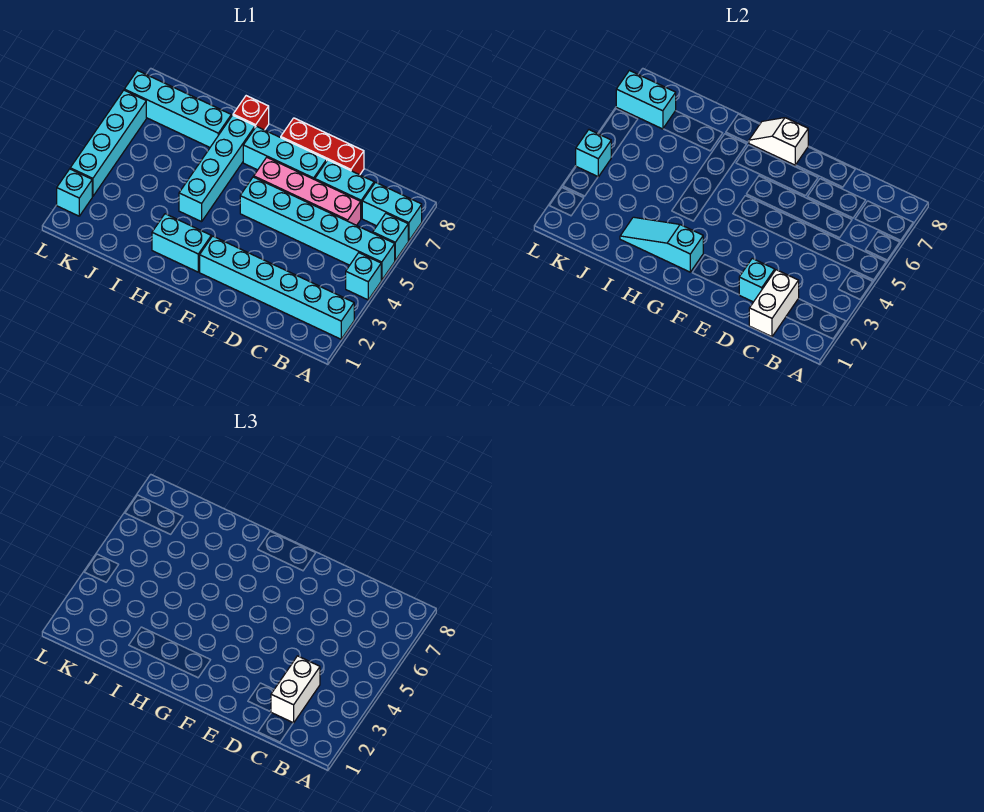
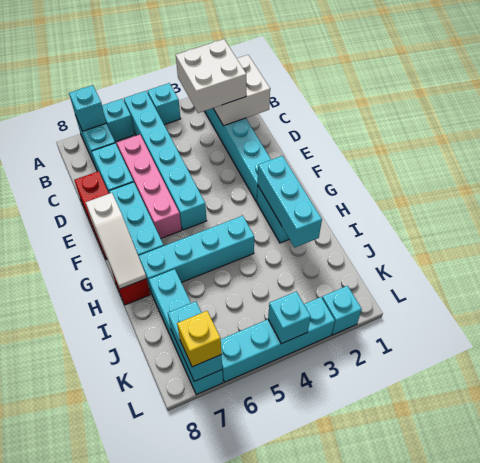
white 1x2 brick [749,270,799,337] -> white 2x2 brick [213,55,270,126]
white 1x2 brick [271,656,320,723] -> white 2x2 brick [176,39,246,113]
cyan 1x1 brick [739,258,775,302] -> cyan 1x1 brick moved to [69,85,106,131]
white 1x2 slope [749,118,808,165] -> white 1x3 slope [86,193,147,289]
cyan 1x3 slope [620,217,703,272] -> cyan 1x3 brick [258,156,322,248]
none -> yellow 1x1 brick [177,311,221,367]

